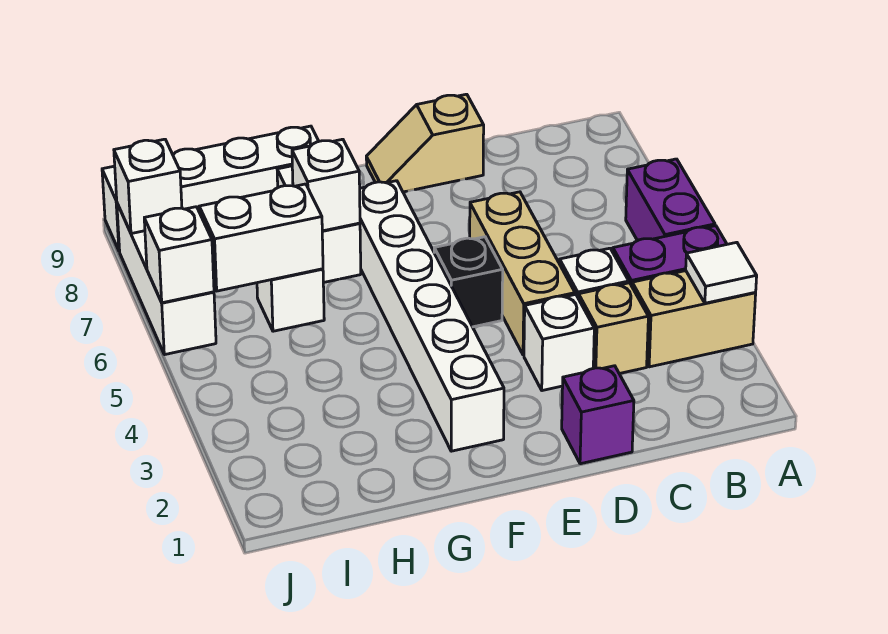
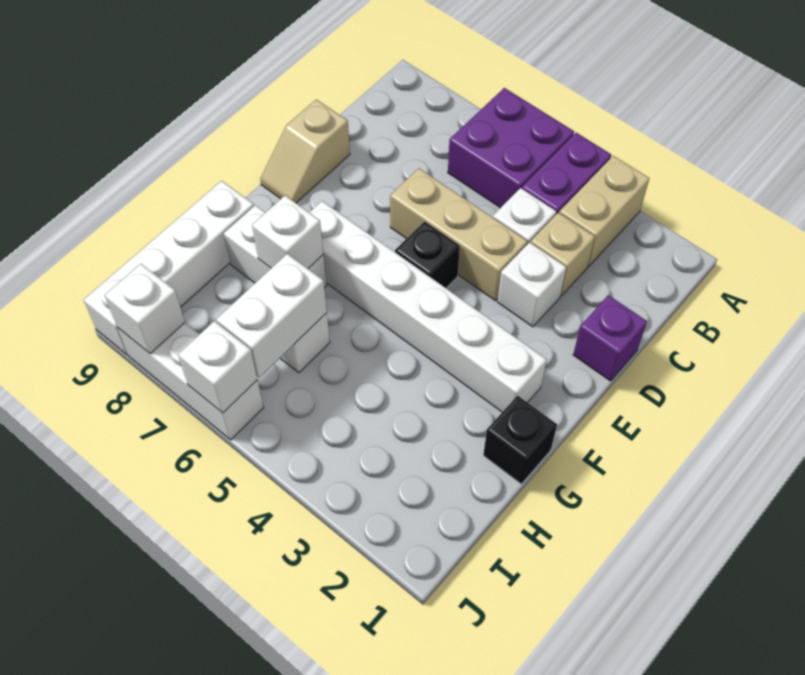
white 1x1 tile [686,242,757,303] -> none
purple 1x2 brick [626,159,715,241] -> purple 2x2 brick [448,88,574,208]
none -> black 1x1 brick [483,396,557,484]

